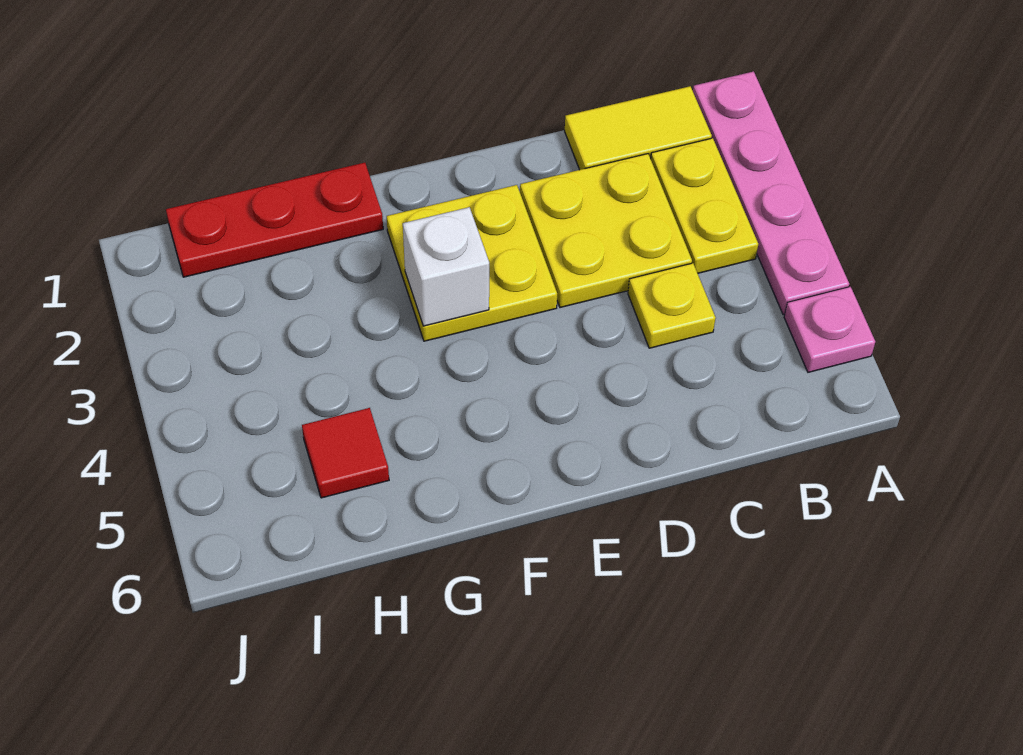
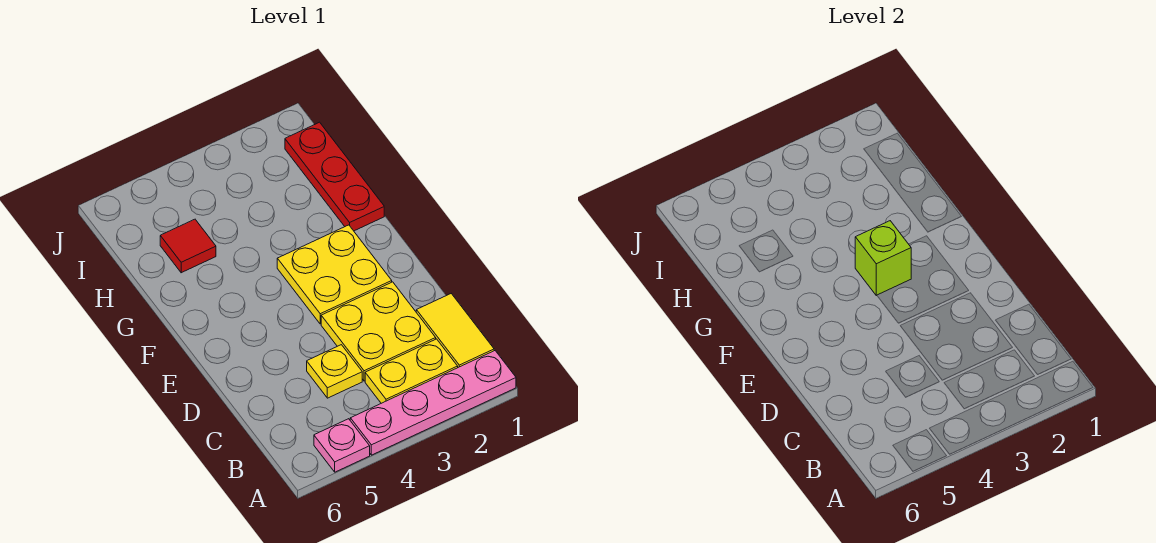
white 1x1 brick [403,207,489,326] -> lime 1x1 brick [855,221,911,295]

